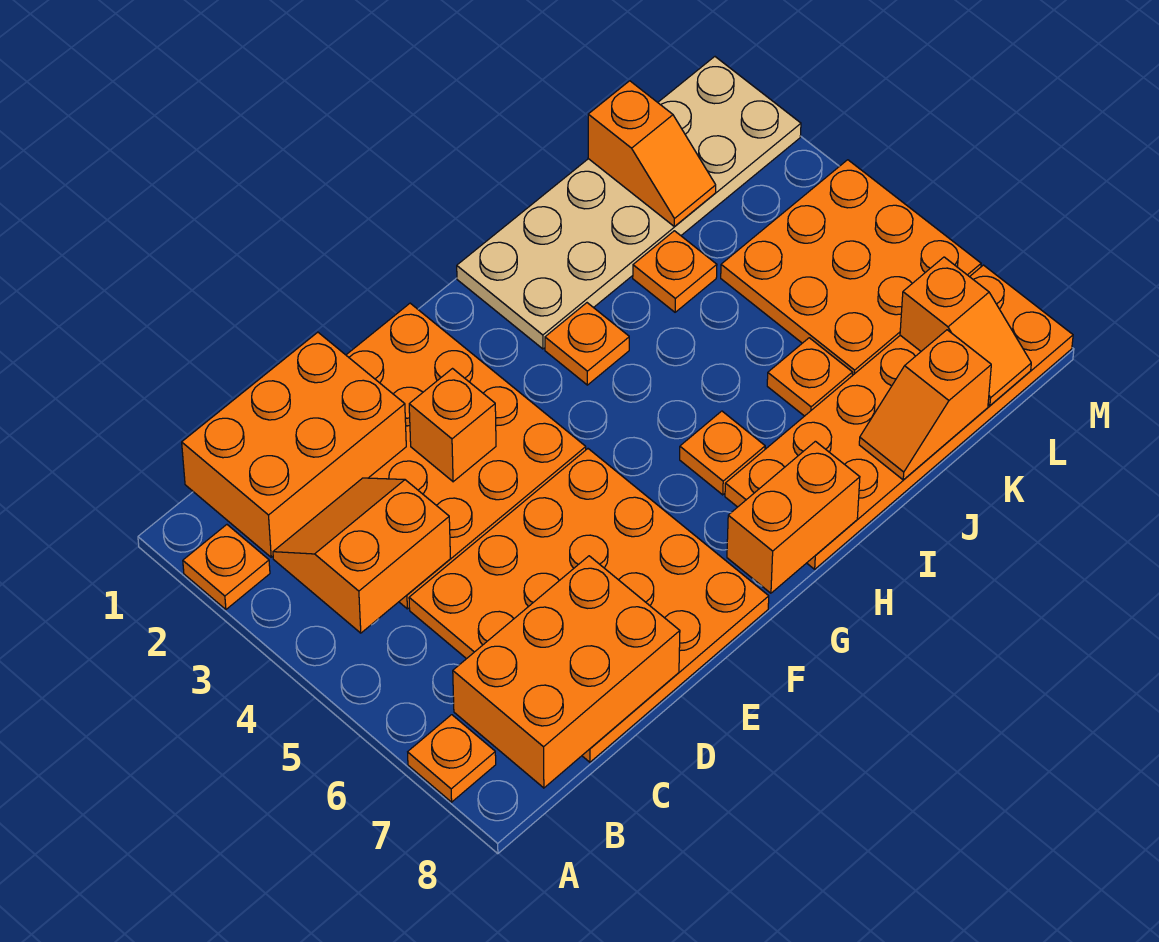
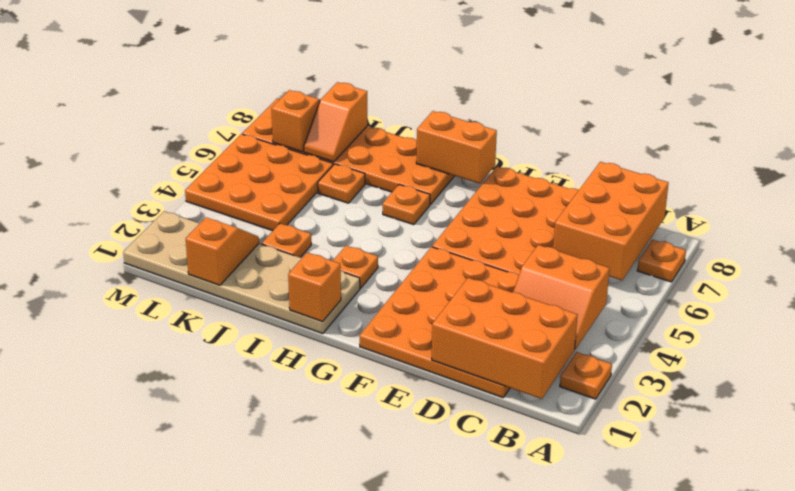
orange 2x3 brick [453,556,680,788] -> orange 2x3 brick turned to [553,162,669,280]
orange 1x1 brick [409,369,496,482] -> orange 1x1 brick moved to [288,252,341,322]
orange 1x2 slope [859,330,991,480] -> orange 1x2 slope turned to [304,82,367,162]

